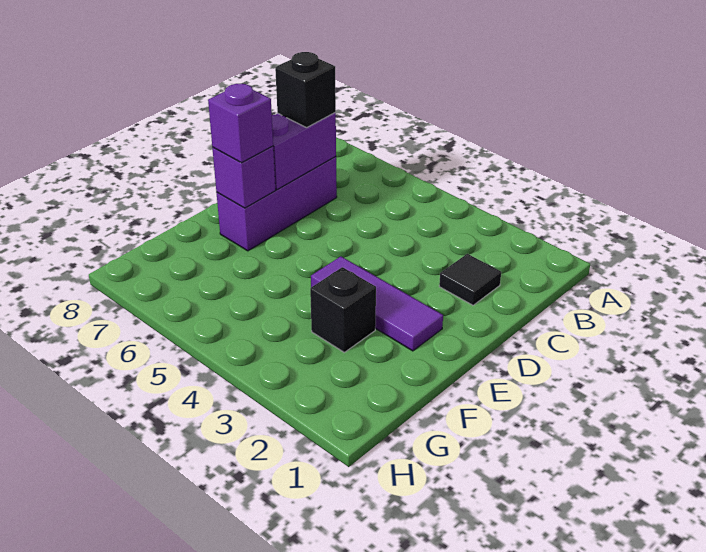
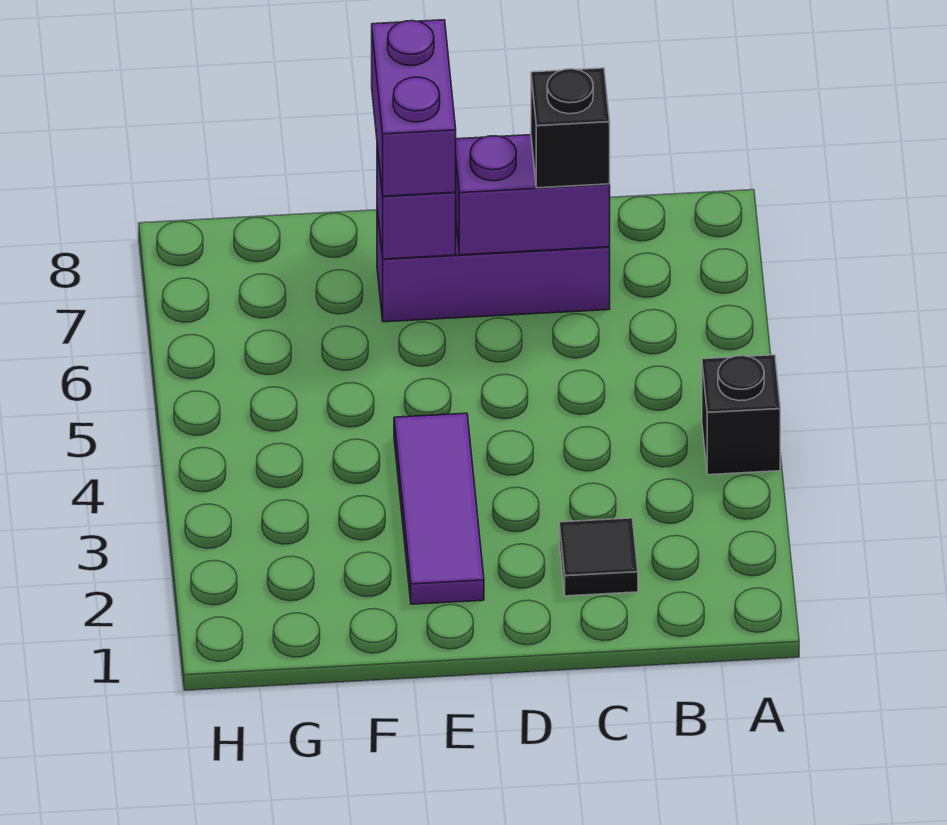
purple 1x1 brick [208,84,273,163] -> purple 1x2 brick [372,20,456,196]
black 1x1 brick [310,267,376,352] -> black 1x1 brick moved to [702,355,780,475]

